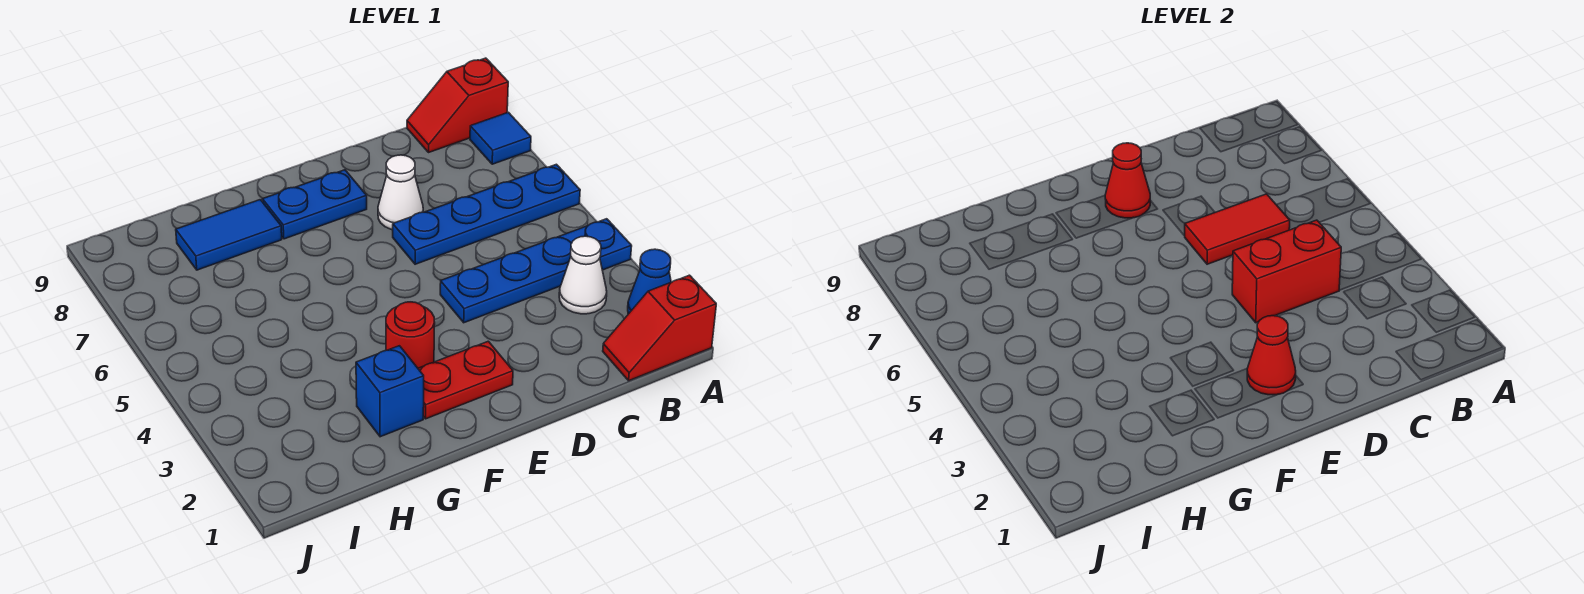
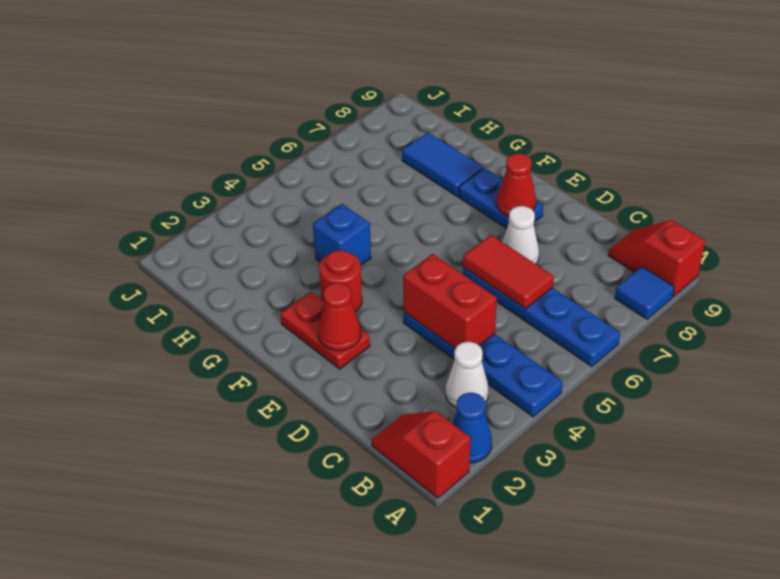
blue 1x1 brick [356,346,424,437] -> blue 1x1 brick moved to [313,204,371,266]

